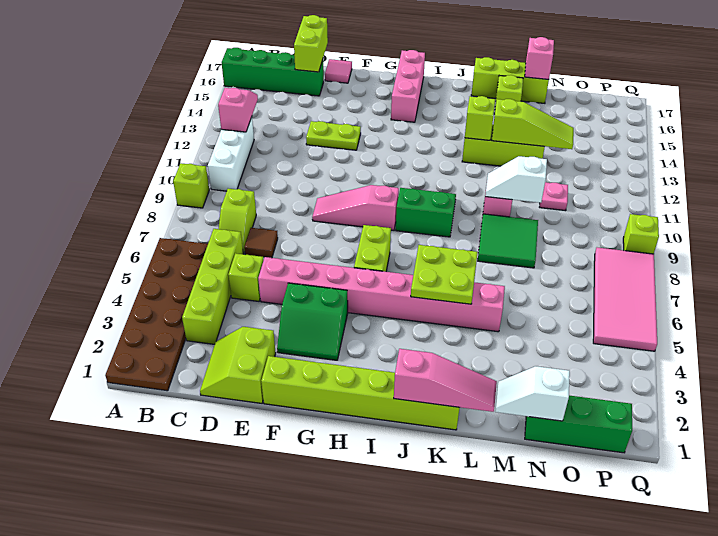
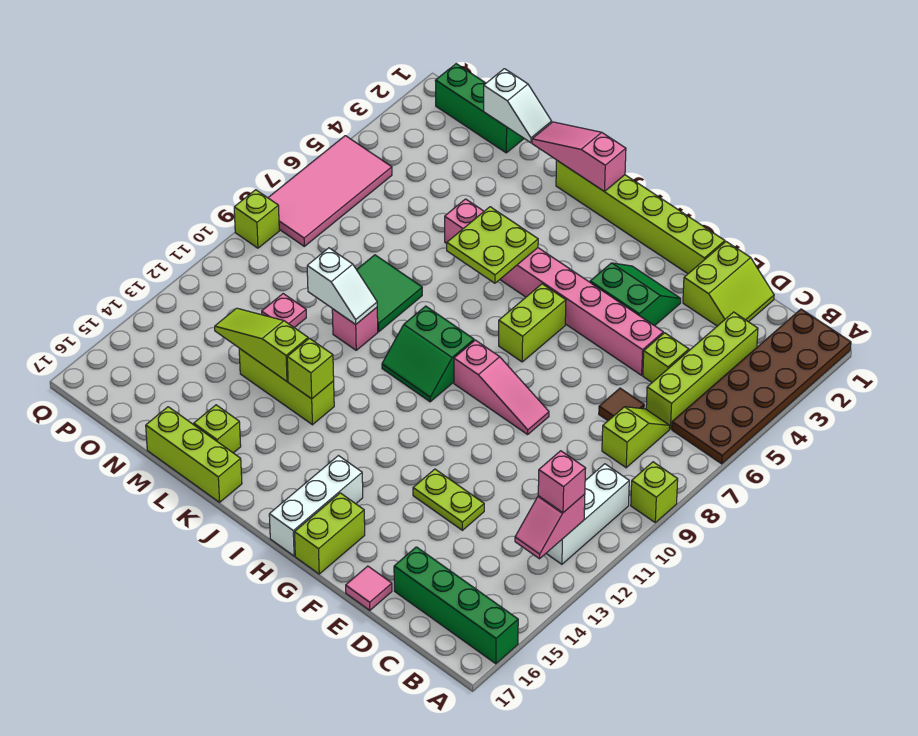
lime 1x2 brick [294,15,328,72] -> lime 1x2 brick moved to [295,493,365,574]
pink 1x3 brick [391,50,425,122] -> white 1x3 brick [269,456,363,556]
pink 1x1 brick [525,37,554,79] -> pink 1x1 brick moved to [538,451,586,513]

